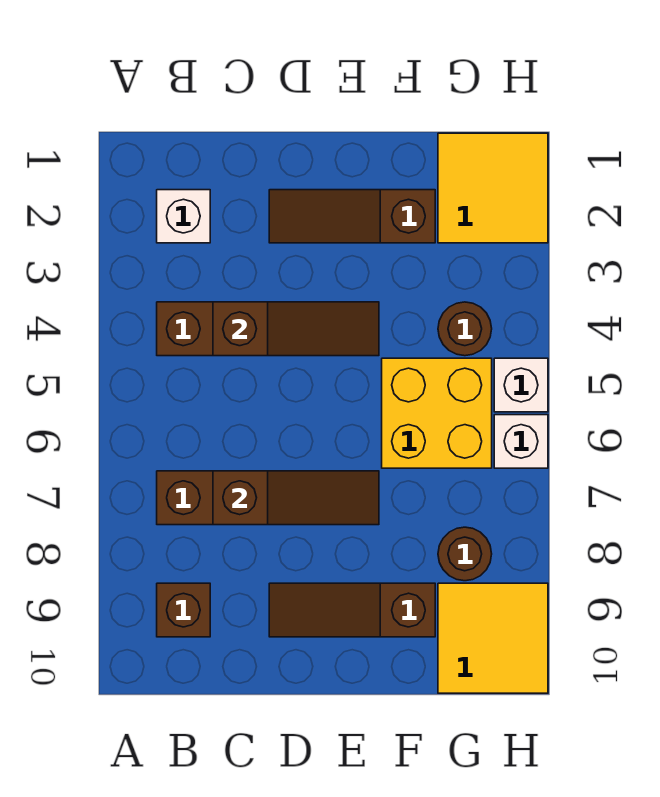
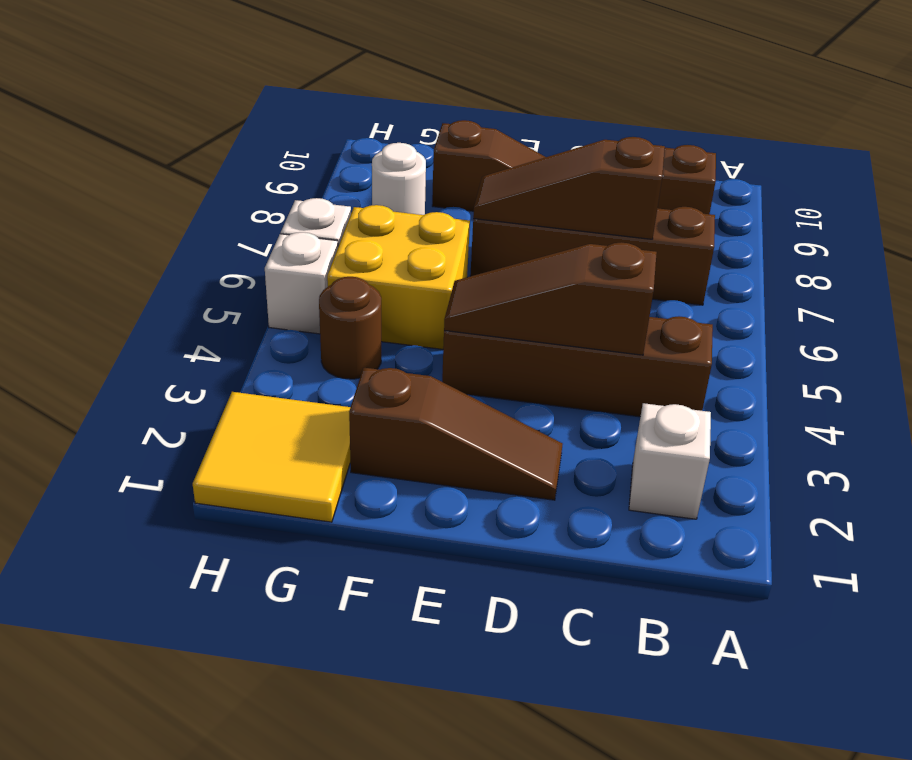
brown 1x1 round brick [438,527,492,581] -> white 1x1 round brick [372,143,426,215]
yellow 2x2 tile [438,583,548,693] -> none

